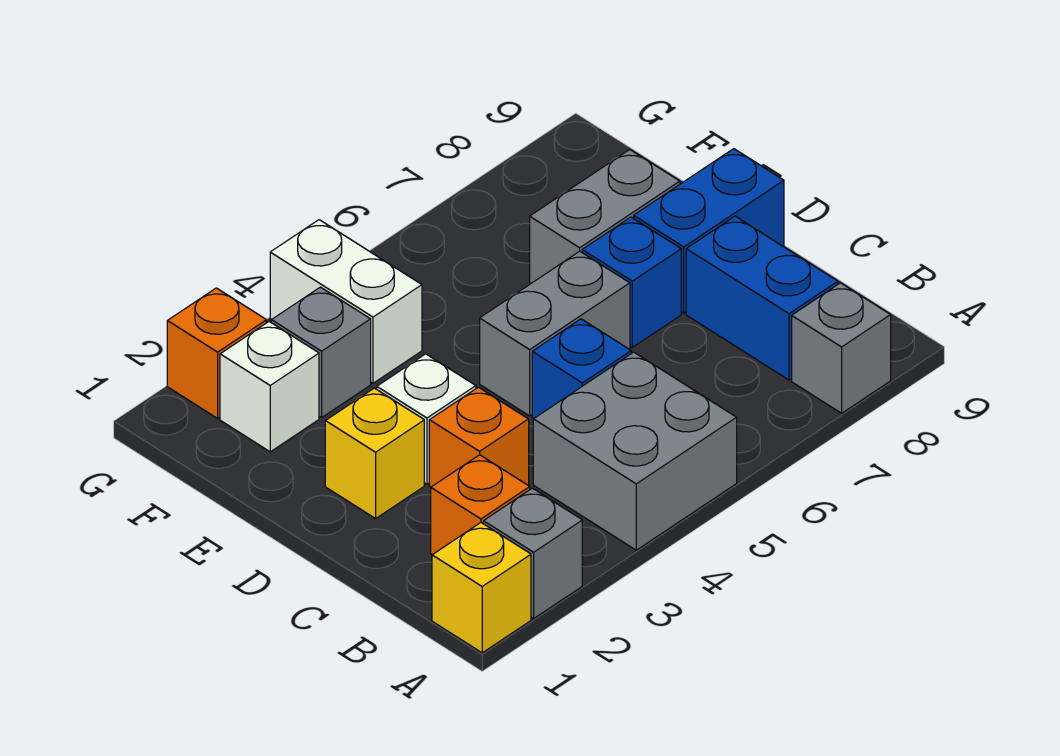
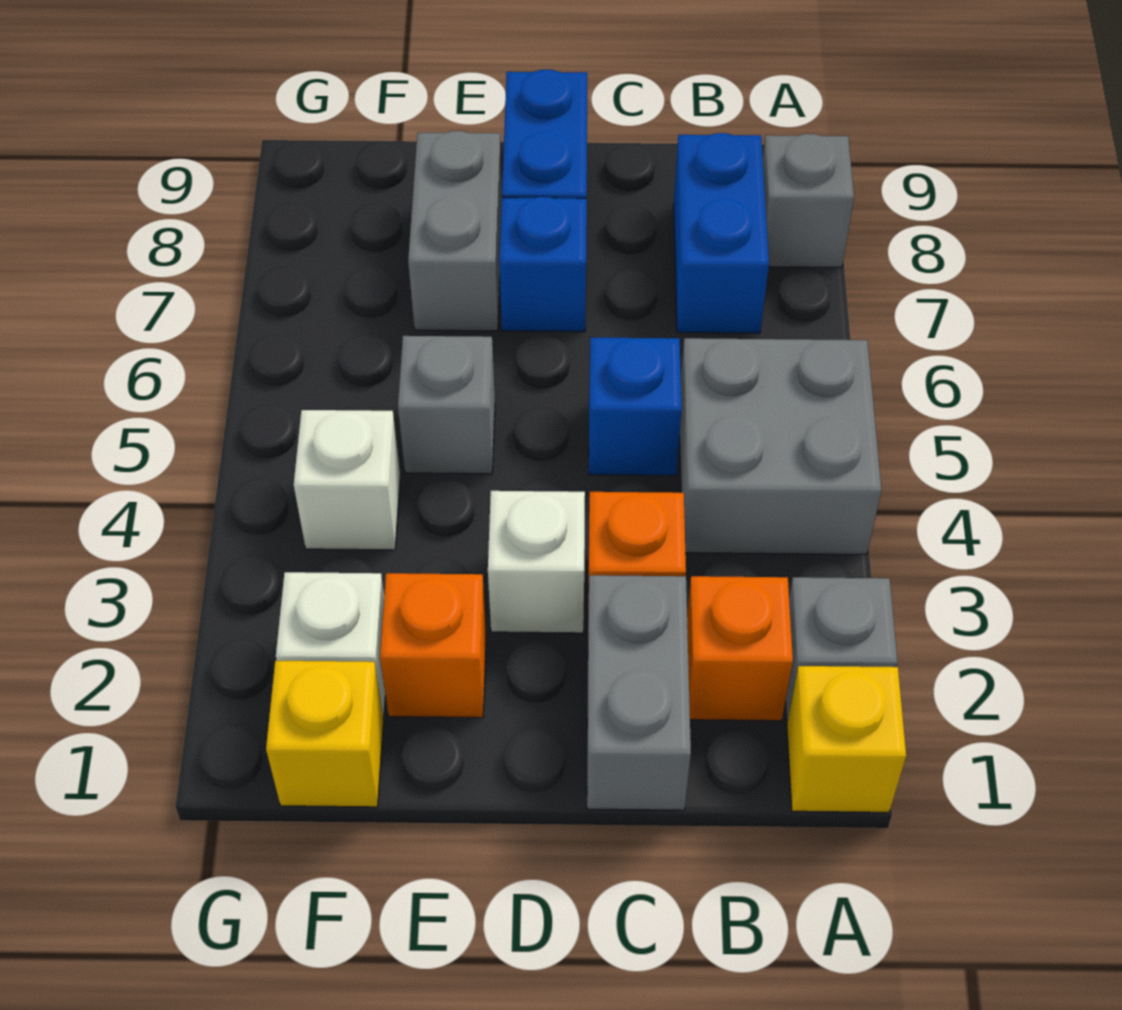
blue 1x2 brick [686,216,838,380] -> blue 1x2 brick turned to [674,133,769,333]
yellow 1x1 brick [325,388,424,519] -> yellow 1x1 brick moved to [266,661,384,807]
grey 1x2 brick [480,251,630,416] -> grey 1x2 brick moved to [587,575,691,810]
grey 1x1 brick [271,287,371,418] -> grey 1x1 brick moved to [398,336,495,474]
white 1x2 brick [270,220,422,383] -> white 1x1 brick [294,410,400,550]
orange 1x1 brick [167,288,266,418] -> orange 1x1 brick moved to [380,573,486,718]

